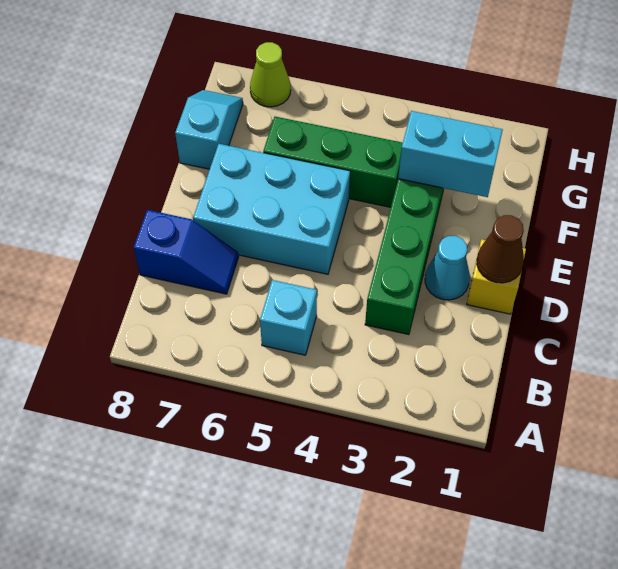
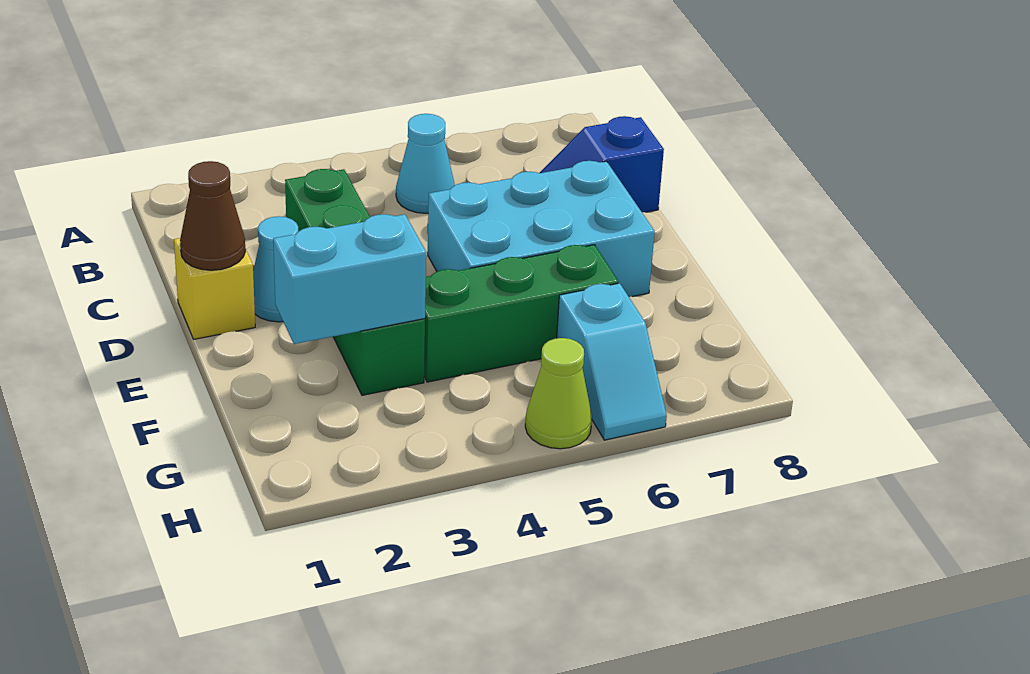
cyan 1x1 brick [260,280,317,355] -> cyan 1x1 cone [396,114,455,213]
cyan 1x2 slope [175,90,243,169] -> cyan 1x2 slope moved to [557,283,667,440]
lime 1x1 cone [250,42,291,107] -> lime 1x1 cone moved to [525,338,592,449]

